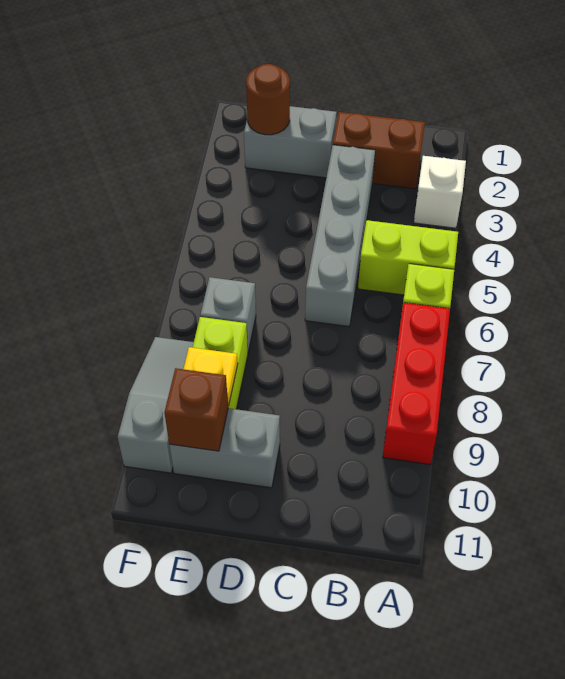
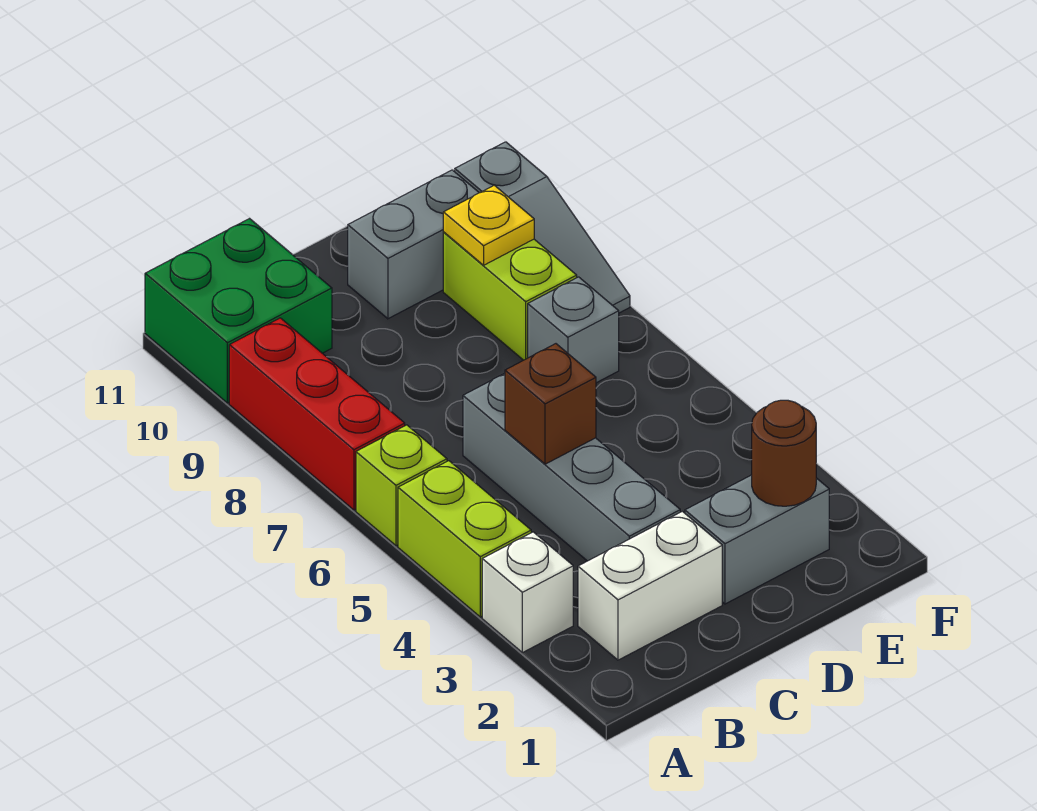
lime 1x2 brick [358,220,458,295] -> lime 1x2 brick turned to [398,461,531,617]
none -> green 2x2 brick [145,219,332,403]
brown 1x2 brick [333,112,425,189] -> white 1x2 brick [578,511,722,660]
brown 1x1 brick [164,368,228,451] -> brown 1x1 brick moved to [505,344,596,464]

